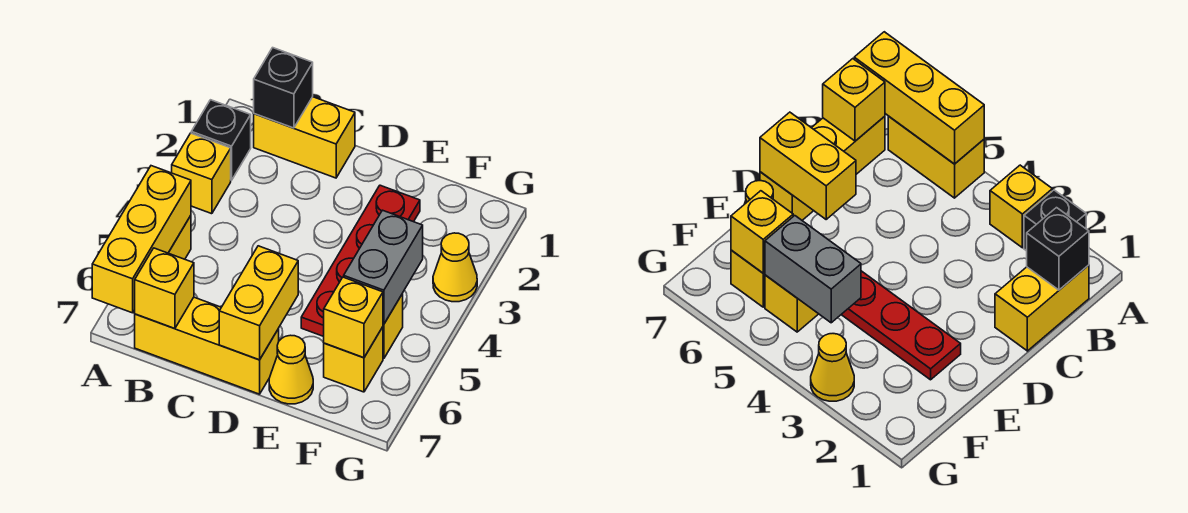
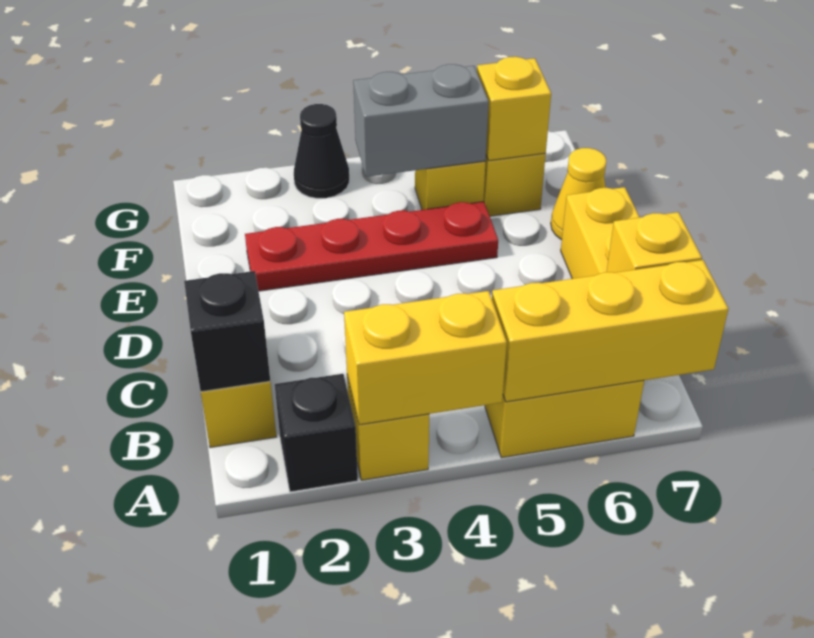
yellow 1x2 brick [219,246,298,360] -> yellow 1x2 brick moved to [344,291,507,425]
yellow 1x1 cone [433,233,477,302] -> black 1x1 cone [294,104,349,198]

